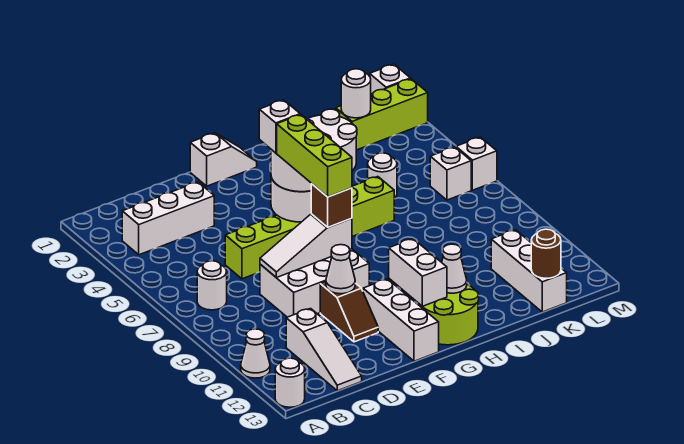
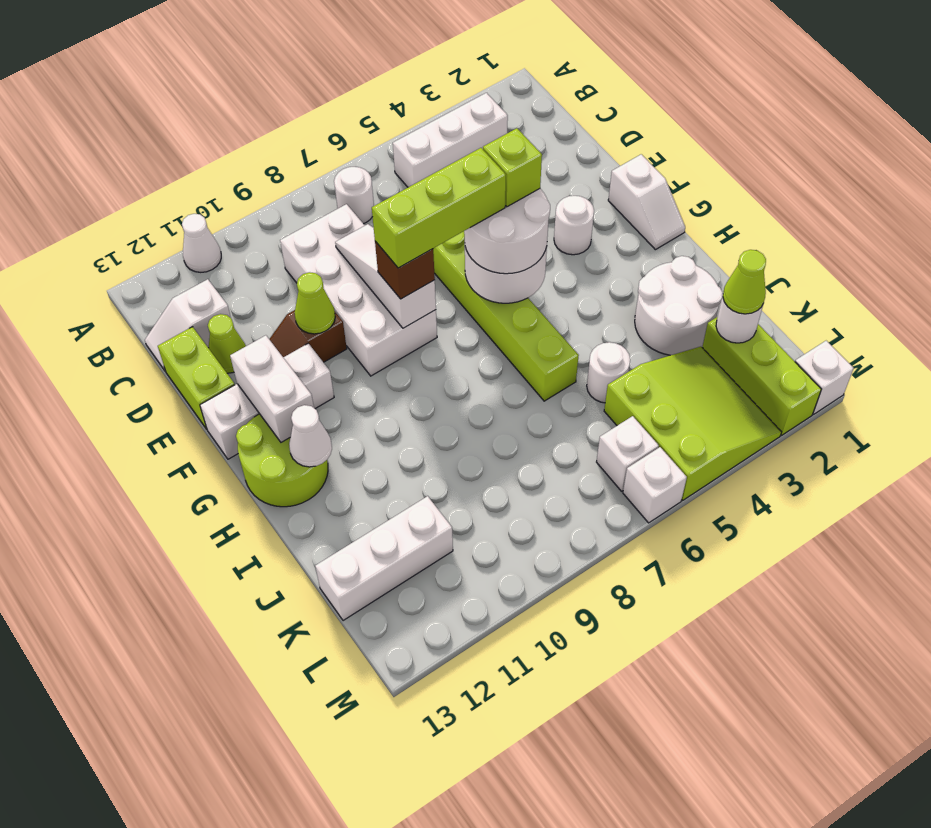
white 1x1 round brick [275,358,305,407] -> white 1x1 round brick moved to [554,196,594,255]
white 1x3 brick [122,182,214,255] -> white 1x3 brick turned to [393,93,508,187]
white 1x3 slope [286,309,362,391] -> white 1x2 slope [145,279,231,371]
white 2x3 brick [260,249,369,317] -> white 2x4 brick [280,204,437,376]
none -> lime 1x1 cone [208,314,246,373]
none -> lime 1x2 brick [158,327,235,429]
white 1x1 cone [326,245,355,294] -> lime 1x1 cone [295,272,335,334]
white 1x1 brick [259,100,300,153] -> lime 1x1 brick [483,128,542,207]
white 1x2 brick [389,239,447,306] -> white 1x2 brick turned to [230,335,314,442]
none -> lime 1x1 cone [723,250,766,314]
none -> lime 3x3 slope [604,347,781,500]
brown 1x1 round brick [531,229,561,278] -> none

